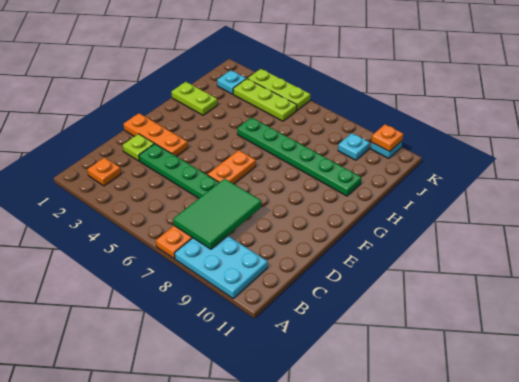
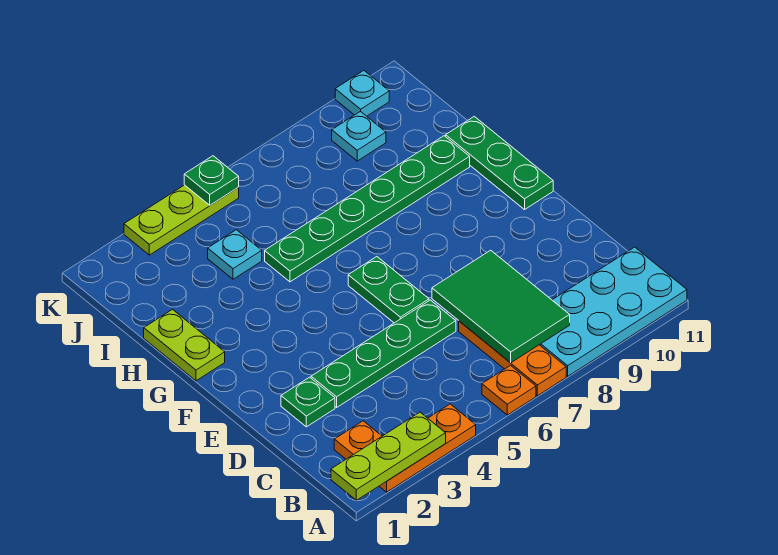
cyan 2x3 plate [175,236,268,298] -> cyan 2x4 plate [540,247,687,376]
lime 1x1 plate [123,134,154,161] -> green 1x1 plate [281,377,335,427]
orange 1x3 plate [124,113,188,156] -> orange 1x3 plate moved to [379,404,476,492]
orange 1x2 plate [207,150,256,184] -> green 1x2 plate [348,257,429,323]
none -> green 1x3 plate [446,116,553,210]
lime 1x2 plate [171,82,217,115] -> lime 1x2 plate turned to [144,310,225,381]
cyan 1x1 plate [217,70,246,94] -> cyan 1x1 plate moved to [208,230,262,279]
lime 1x3 plate [233,79,297,121] -> lime 1x3 plate moved to [331,412,446,501]
none -> green 1x1 plate [184,156,239,205]
orange 1x1 plate [371,124,403,152] -> orange 1x1 plate moved to [482,365,536,415]

